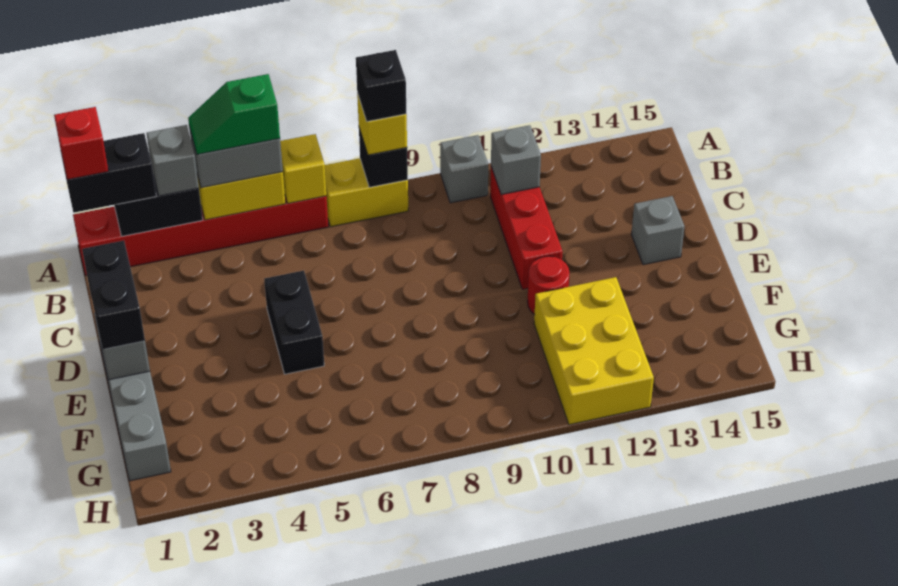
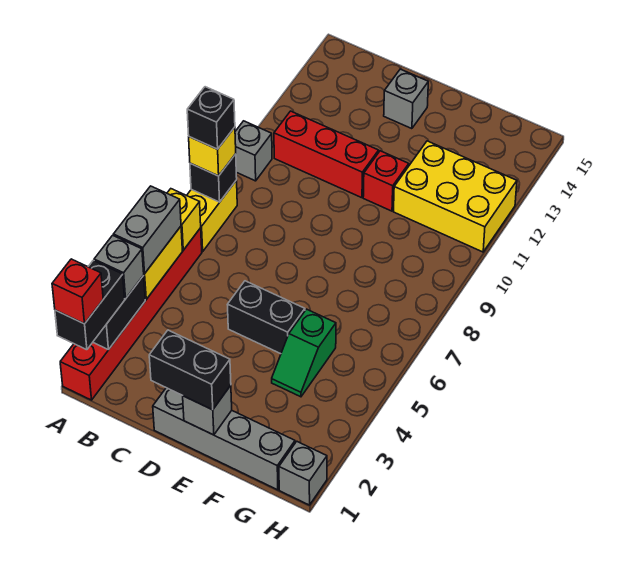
green 1x2 slope [188,74,280,154] -> green 1x2 slope moved to [272,309,336,397]
grey 1x1 brick [491,125,541,194] -> grey 1x1 brick moved to [279,441,327,505]
red 1x1 round brick [527,256,569,315] -> red 1x1 brick [363,151,409,211]

